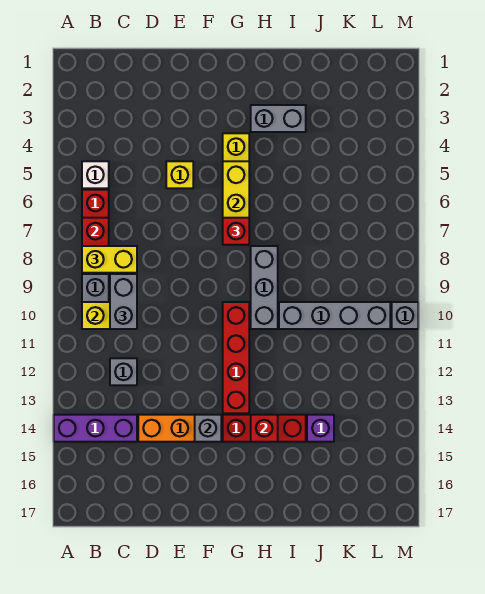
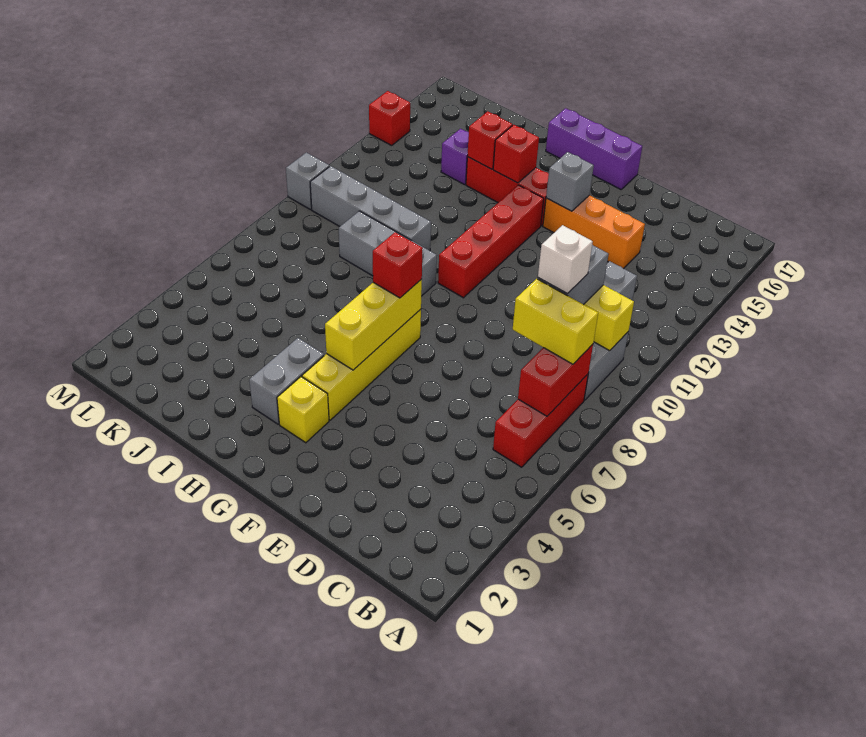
purple 1x3 brick [54,415,137,442] -> purple 1x3 brick moved to [546,108,642,189]
white 1x1 brick [82,161,109,188] -> white 1x1 brick moved to [538,225,593,294]
yellow 1x1 brick [166,161,193,188] -> yellow 1x1 brick moved to [277,377,329,443]
grey 1x2 brick [251,105,306,132] -> grey 1x2 brick turned to [249,338,324,424]
grey 1x3 brick [251,246,278,329] -> grey 1x3 brick turned to [339,211,437,296]
none -> red 1x1 brick [467,111,512,169]
none -> red 1x1 brick [369,91,410,145]

